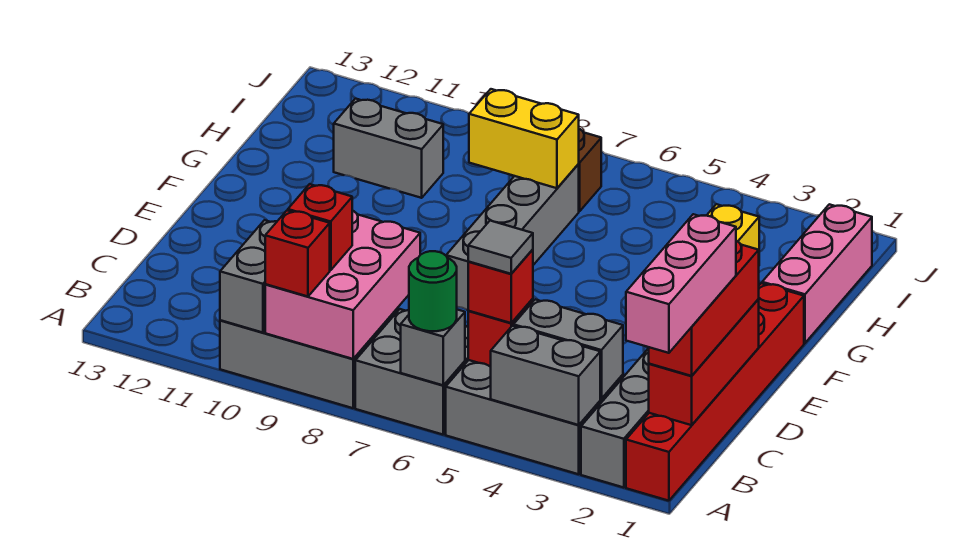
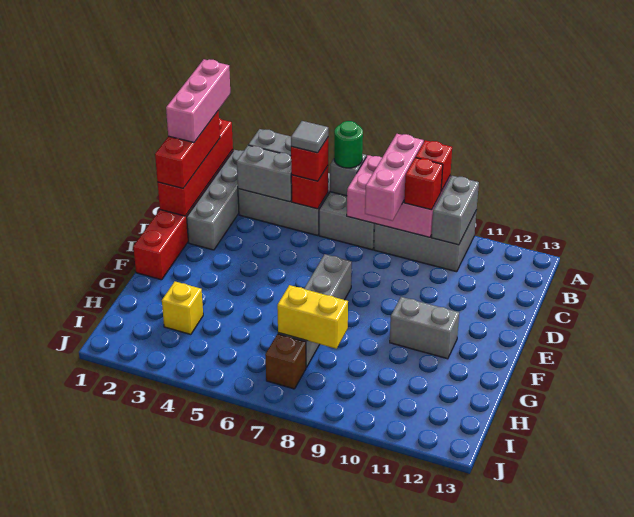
pink 2x3 brick [265,210,420,359] -> pink 2x3 brick turned to [347,155,450,237]
red 1x3 brick [649,299,759,425] -> red 1x4 brick [158,118,233,216]
pink 1x3 brick [762,204,872,343] -> pink 1x3 brick moved to [365,134,424,221]
grey 1x2 brick [334,99,443,198] -> grey 1x2 brick moved to [390,297,459,359]

